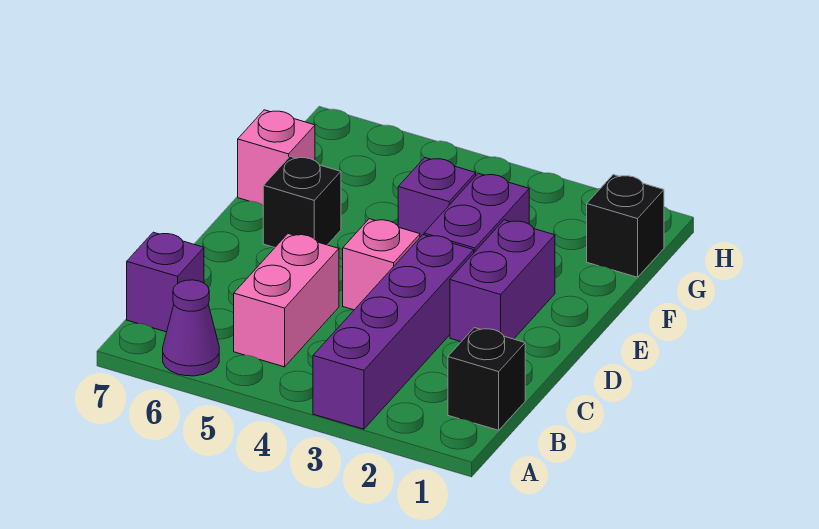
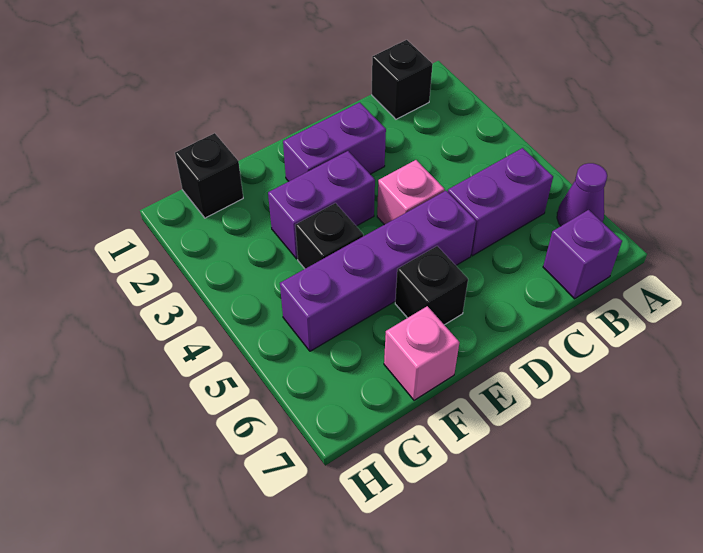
purple 1x4 brick [313,235,474,429] -> purple 1x4 brick moved to [280,191,476,351]
pink 1x2 brick [234,234,339,367] -> purple 1x2 brick [448,148,553,256]
purple 1x1 brick [398,158,476,237] -> black 1x1 brick [295,203,363,269]

